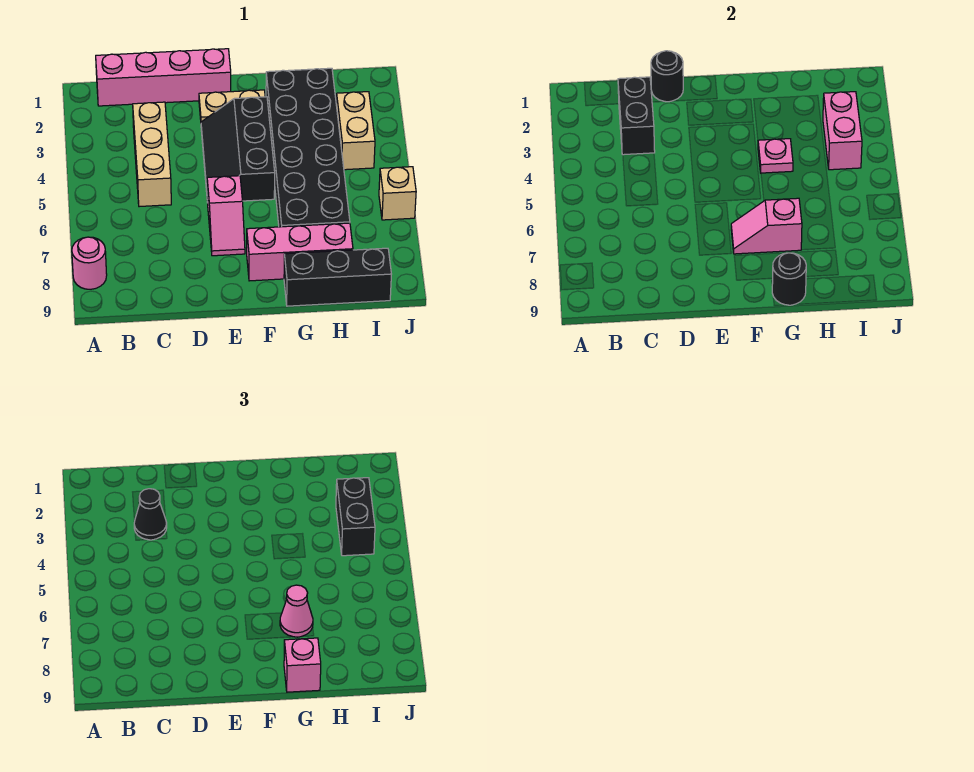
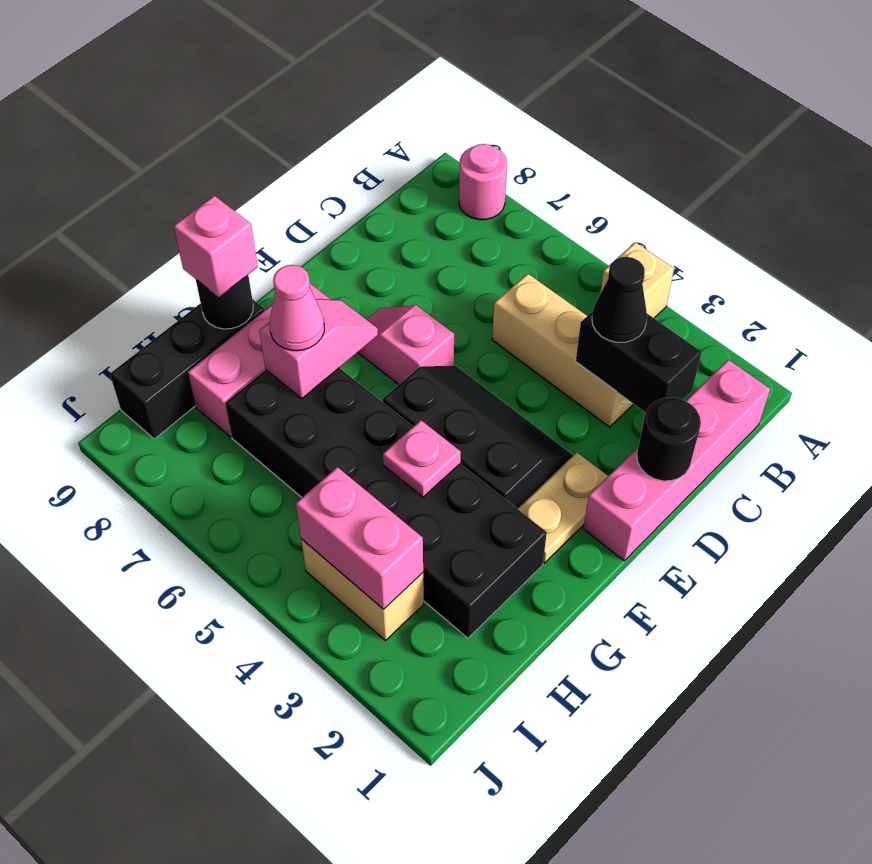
black 1x2 brick [336,478,375,556] -> none
tan 1x1 brick [379,167,416,220] -> tan 1x1 brick moved to [600,242,674,318]

